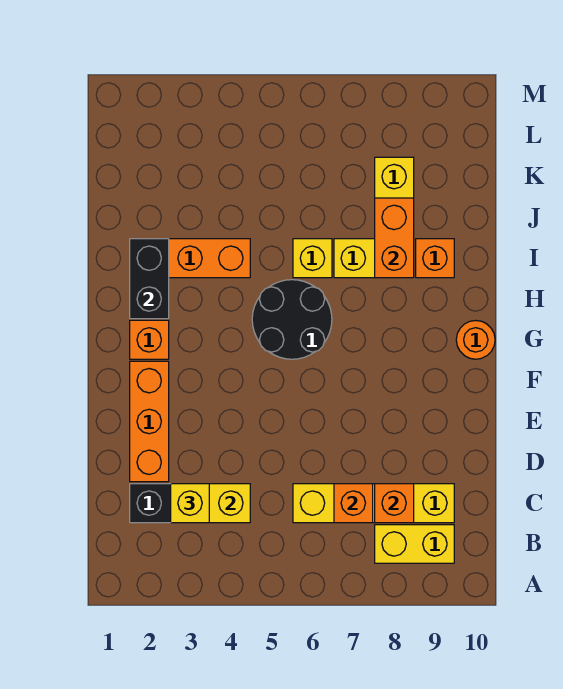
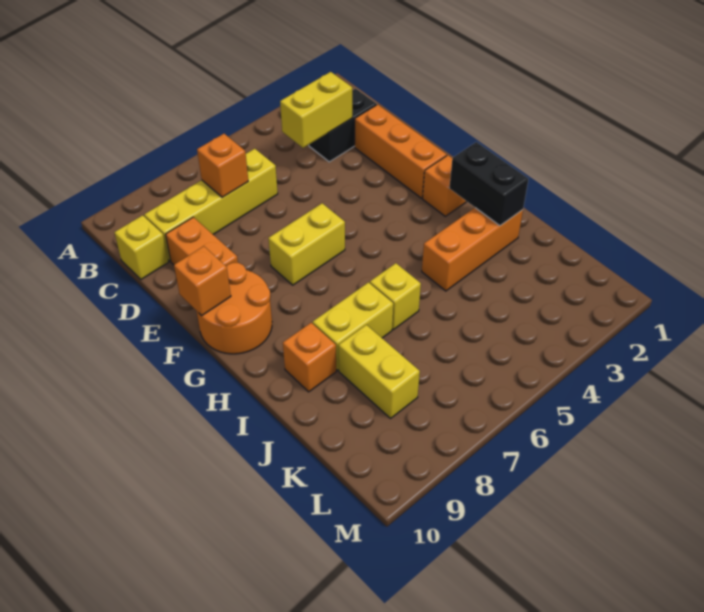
yellow 1x2 brick [375,525,454,563] -> yellow 1x2 brick moved to [268,203,345,285]
yellow 1x1 brick [171,484,209,523] -> yellow 1x1 brick moved to [114,215,169,279]
orange 1x1 brick [375,484,414,523] -> orange 1x1 brick moved to [174,246,231,316]
black 2x2 round brick [252,280,332,359] -> none
orange 1x1 round brick [456,321,495,359] -> orange 2x2 round brick [197,263,272,354]
orange 1x2 brick [375,198,414,278] -> orange 1x2 brick moved to [166,217,238,266]

